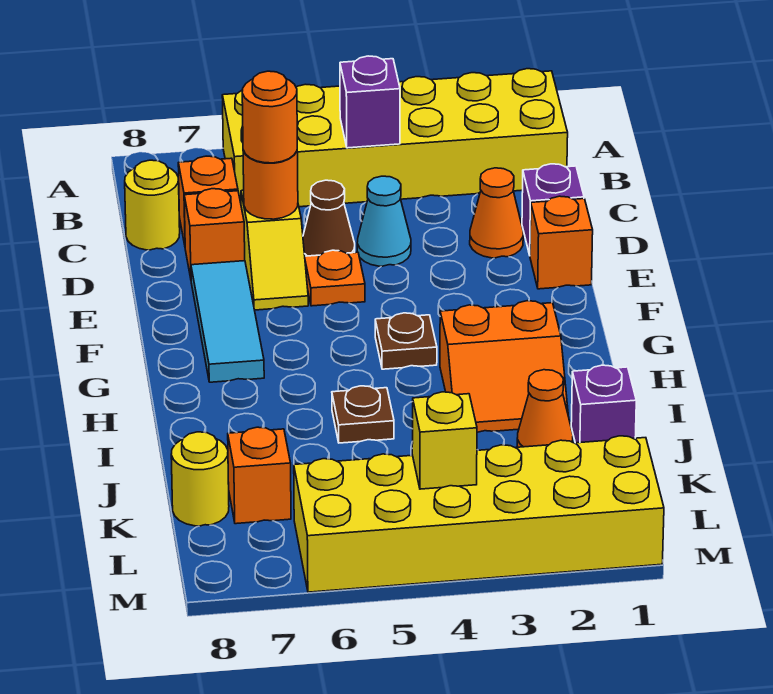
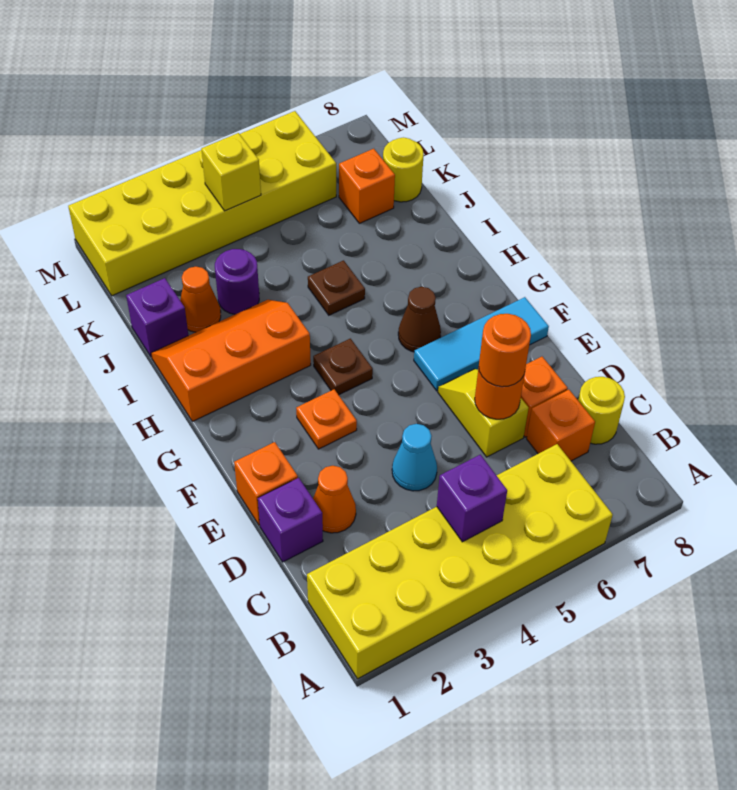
brown 1x1 cone [303,180,355,256] -> brown 1x1 cone moved to [398,287,441,352]
orange 1x1 plate [305,250,365,306] -> orange 1x1 plate moved to [296,389,357,449]
cyan 1x3 tile [191,261,264,382] -> cyan 1x3 tile turned to [414,297,549,391]
orange 2x2 slope [440,301,568,432] -> orange 2x3 slope [151,300,311,421]
none -> purple 1x1 round brick [215,249,259,314]

